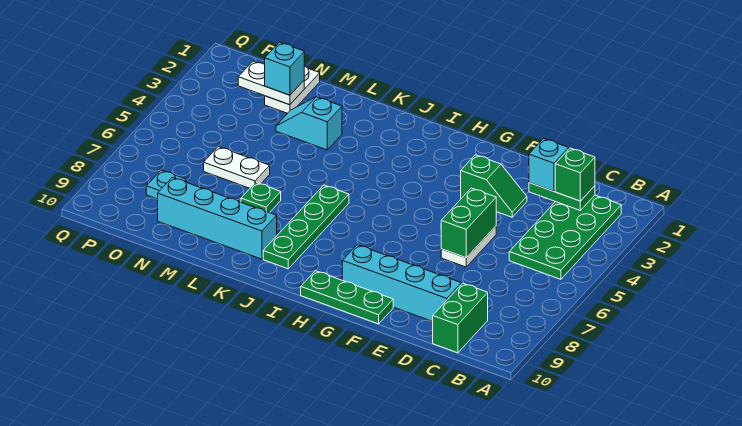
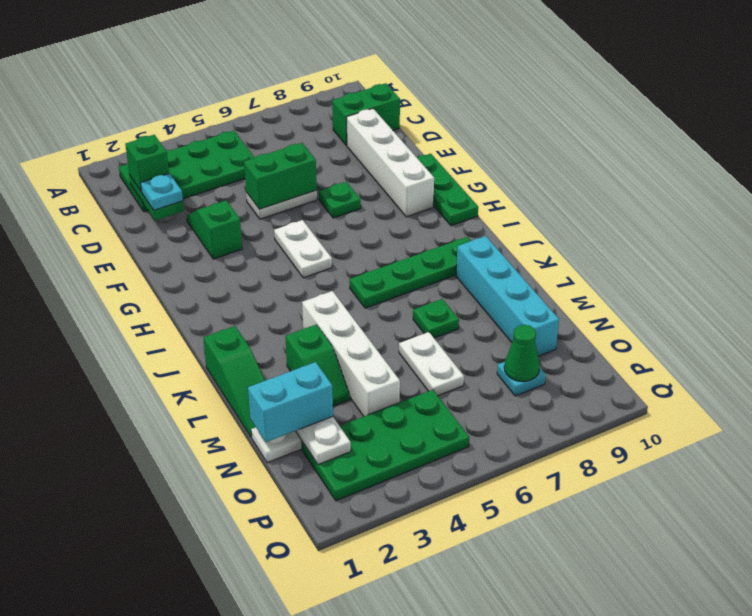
cyan 1x1 brick [529,138,569,191] -> cyan 1x1 plate [141,173,183,210]
cyan 1x4 brick [342,245,461,321] -> white 1x4 brick [347,108,434,217]
none -> green 1x1 plate [319,182,361,218]
none -> white 1x2 plate [274,220,332,278]
none -> green 1x3 slope [203,326,265,438]
none -> white 1x4 brick [302,291,400,416]
cyan 1x2 slope [276,97,342,150] -> green 1x2 slope [285,325,350,406]
cyan 1x1 brick [265,42,304,95] -> cyan 1x2 brick [248,362,333,442]
none -> green 2x4 plate [302,390,469,501]
none -> green 1x1 cone [504,325,540,381]

